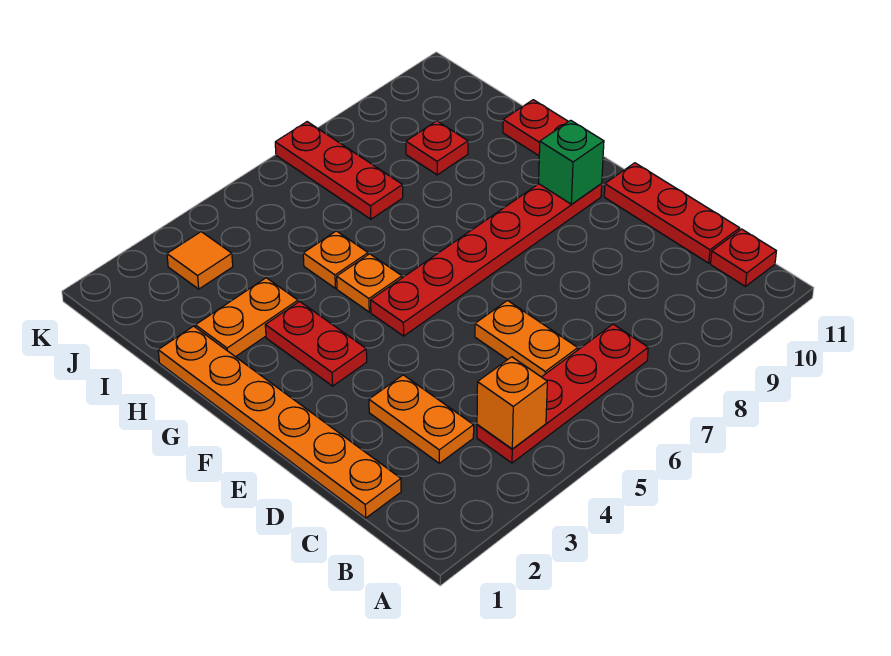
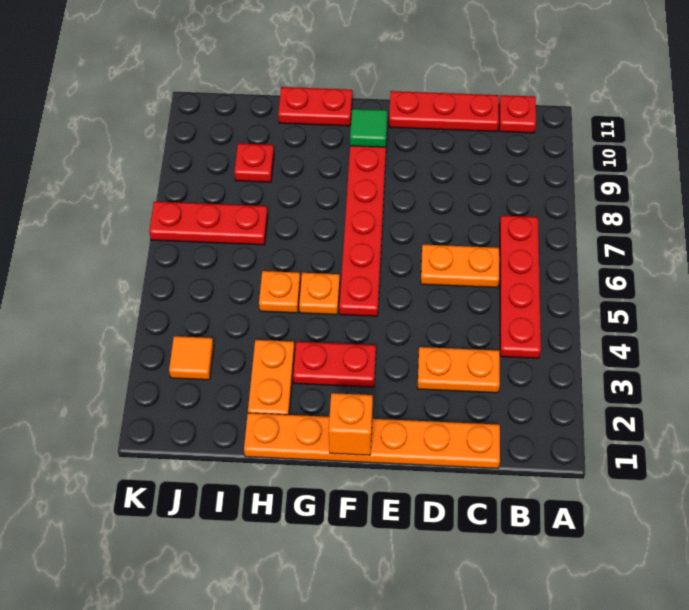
orange 1x1 brick [477,357,547,449] -> orange 1x1 brick moved to [329,393,373,455]
green 1x1 brick [539,120,604,204] -> green 1x1 tile [350,109,388,147]

